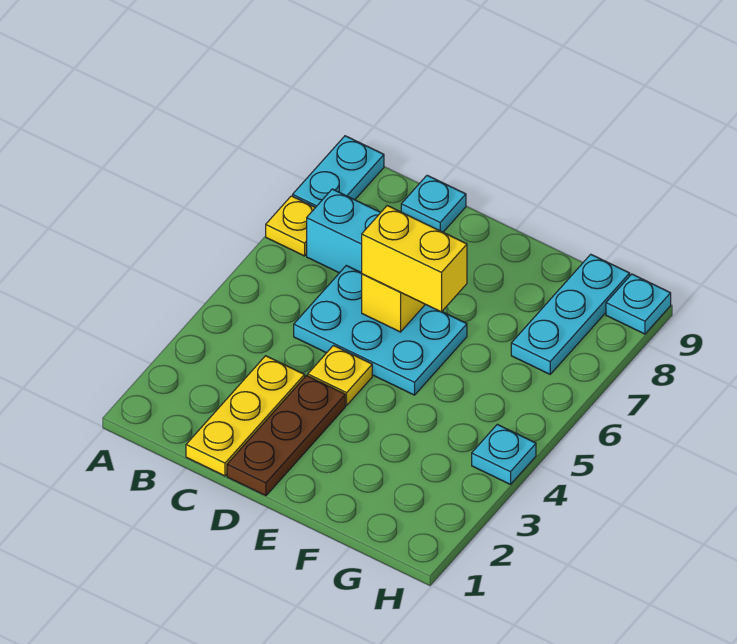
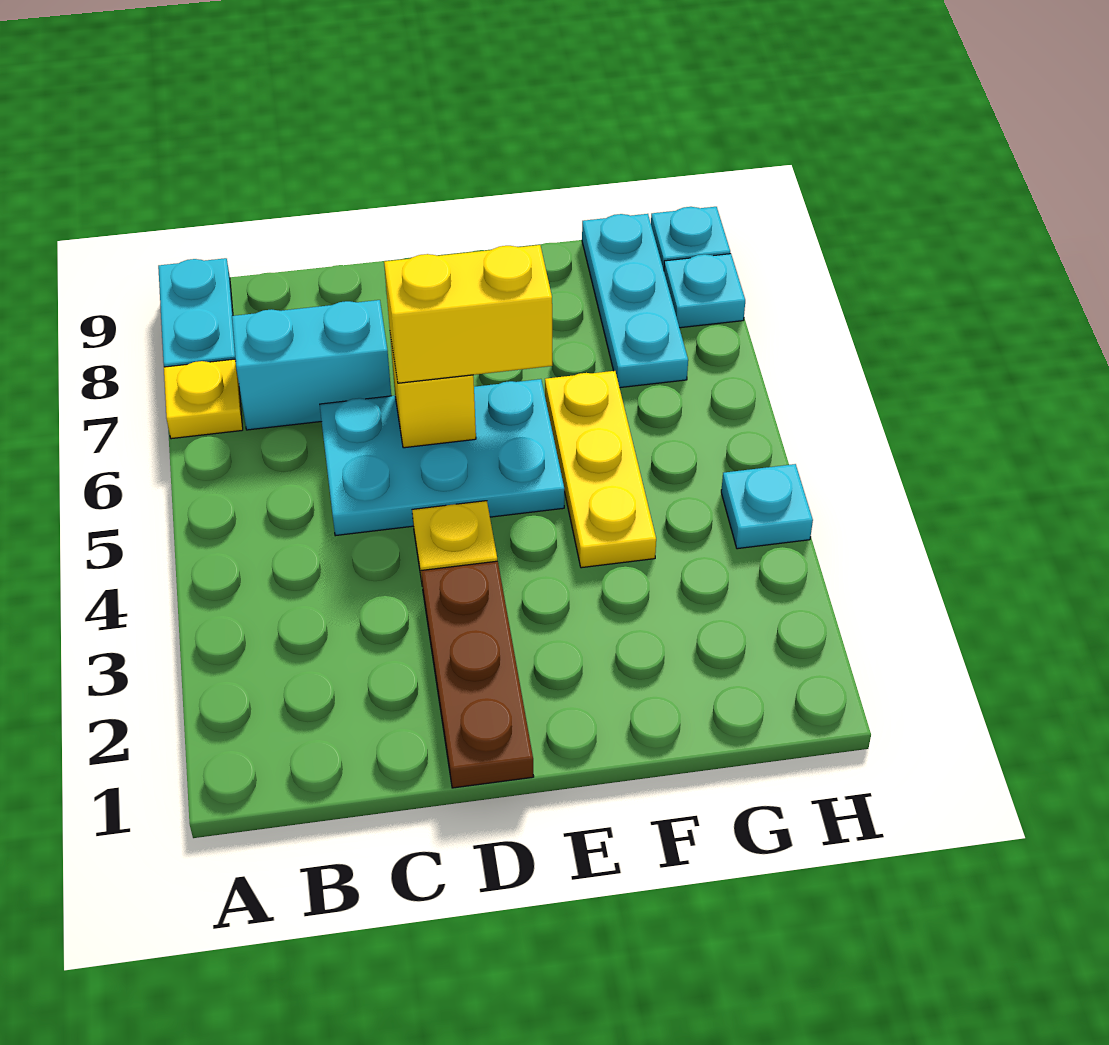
yellow 1x3 plate [186,356,305,476] -> yellow 1x3 plate moved to [545,371,656,568]
cyan 1x1 plate [401,175,466,232] -> cyan 1x1 plate moved to [664,254,745,328]

